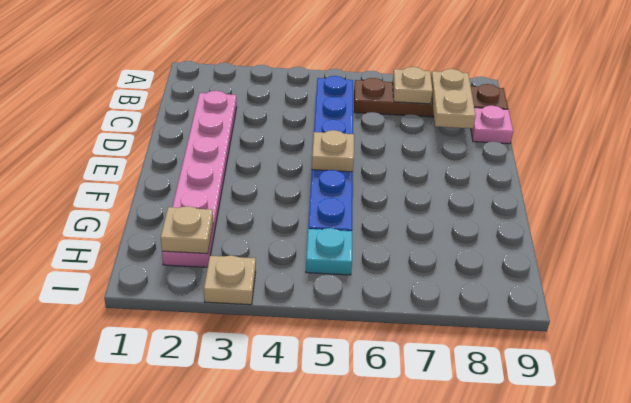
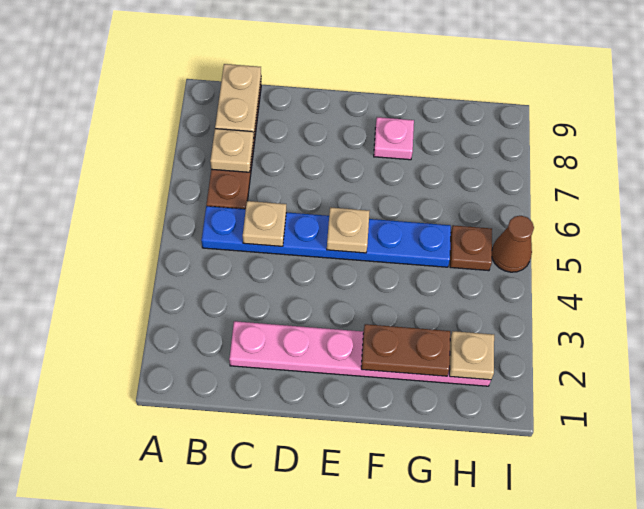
tan 1x2 plate [431,69,476,129] -> tan 1x2 plate turned to [215,64,261,138]
pink 1x1 plate [471,106,513,144] -> pink 1x1 plate moved to [374,117,414,160]
none -> brown 1x2 plate [361,324,450,376]
cyan 1x1 plate [306,228,352,275] -> brown 1x1 plate [450,225,492,271]
tan 1x1 plate [204,255,256,305] -> tan 1x1 plate moved to [243,201,286,246]
none -> brown 1x1 cone [492,216,534,272]

